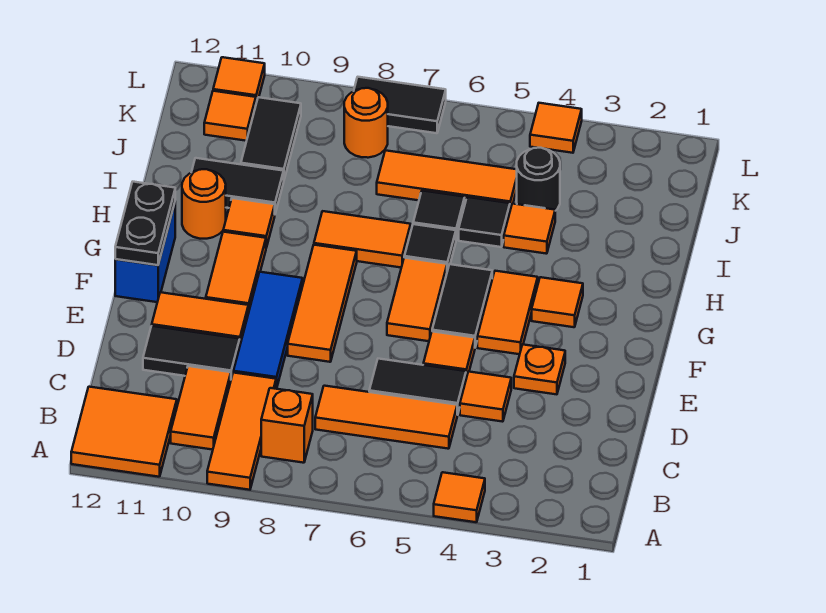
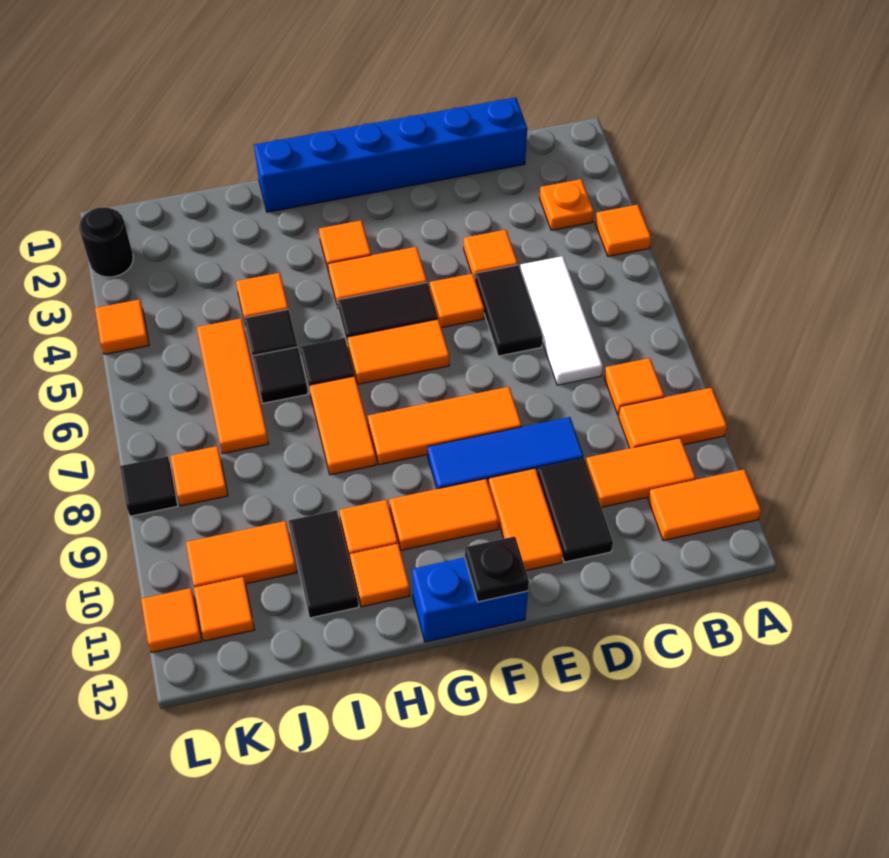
orange 1x3 tile [207,373,276,490] -> orange 1x2 tile [618,388,727,448]
orange 2x2 tile [71,387,177,477] -> orange 1x2 tile [648,469,761,541]
orange 1x1 brick [261,388,313,463] -> orange 1x1 tile [604,358,664,415]
none -> blue 1x6 brick [254,97,527,212]
orange 1x3 tile [315,386,457,449] -> white 1x3 tile [520,256,603,385]
orange 1x1 plate [514,345,565,394] -> orange 1x1 plate moved to [540,179,594,230]
black 1x2 plate [115,182,175,265] -> black 1x1 plate [465,536,529,602]
orange 1x1 round brick [182,169,226,239] -> orange 1x1 tile [350,544,410,607]
black 1x1 round brick [517,148,560,211] -> black 1x1 round brick moved to [79,208,133,277]
black 1x2 tile [241,97,301,179] -> orange 1x2 tile [186,521,297,587]
orange 1x1 round brick [344,88,388,158] -> orange 1x1 tile [170,446,228,506]
black 1x2 tile [354,77,446,133] -> black 1x1 tile [120,456,178,516]

